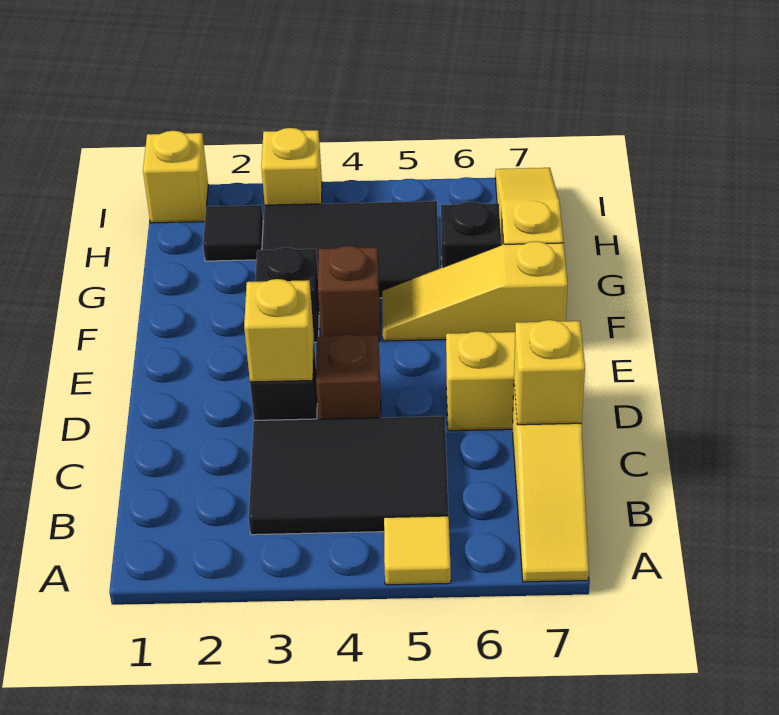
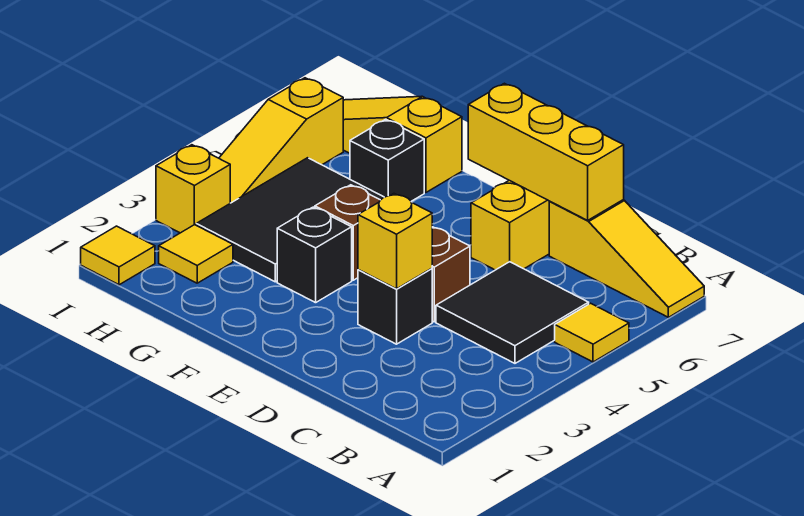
black 2x3 tile [249,416,449,535] -> black 2x2 tile [436,262,589,363]
yellow 1x1 brick [514,320,585,425] -> yellow 1x3 brick [468,83,624,220]
yellow 1x3 slope [382,241,568,341] -> yellow 1x3 slope moved to [219,78,343,203]
black 1x1 tile [203,205,263,261] -> yellow 1x1 tile [159,225,233,283]
yellow 1x1 brick [143,131,208,223] -> yellow 1x1 tile [81,226,155,285]

